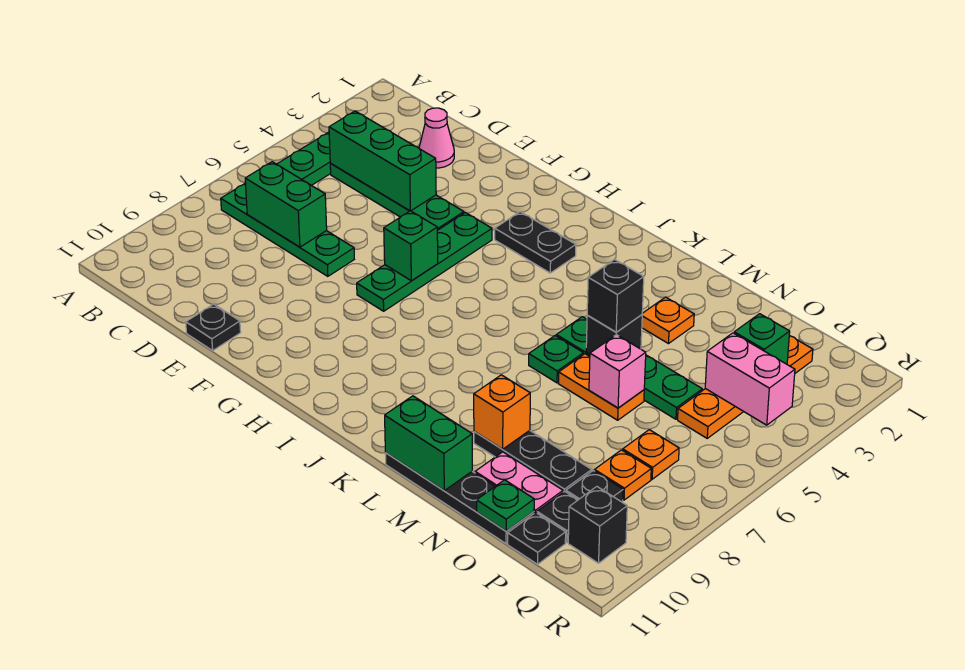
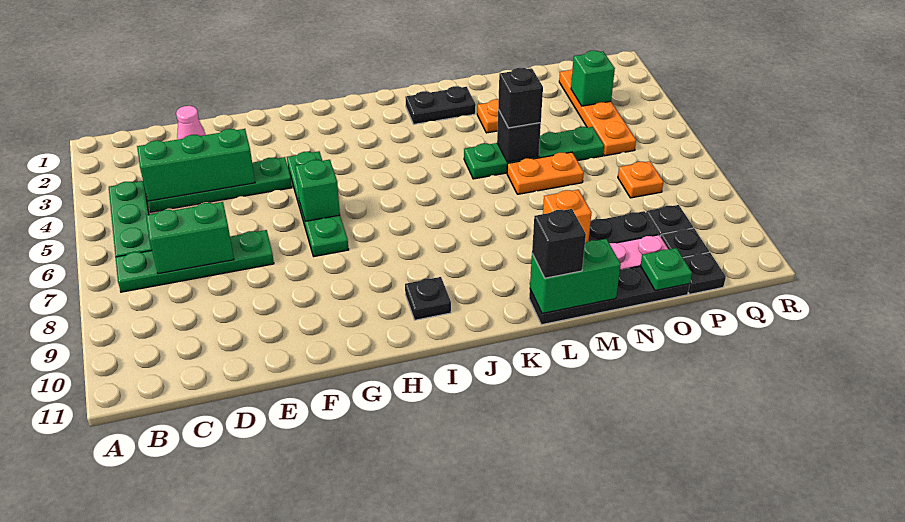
black 1x1 plate [186,304,241,351] -> black 1x1 plate moved to [405,277,451,320]
black 1x2 plate [495,212,576,273] -> black 1x2 plate moved to [405,86,476,124]
green 1x1 plate [529,336,583,383] -> none
pink 1x1 brick [589,335,646,408] -> none
pink 1x2 brick [705,333,795,425] -> none
orange 1x1 plate [595,450,651,500] -> none
black 1x1 brick [568,487,627,563] -> black 1x1 brick moved to [532,209,586,278]

